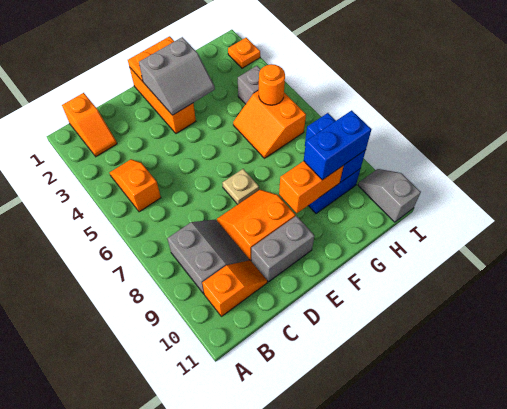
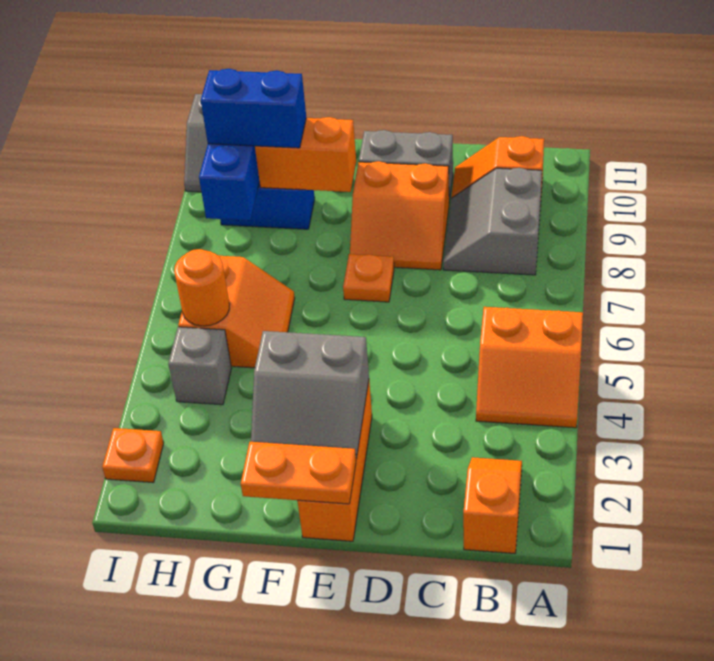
orange 1x2 slope [110,159,161,212] -> orange 2x2 slope [476,307,583,428]
grey 2x2 slope [139,37,215,115] -> grey 2x2 slope turned to [251,331,369,459]
tan 1x1 plate [223,169,259,204] -> orange 1x1 plate [343,254,394,302]

